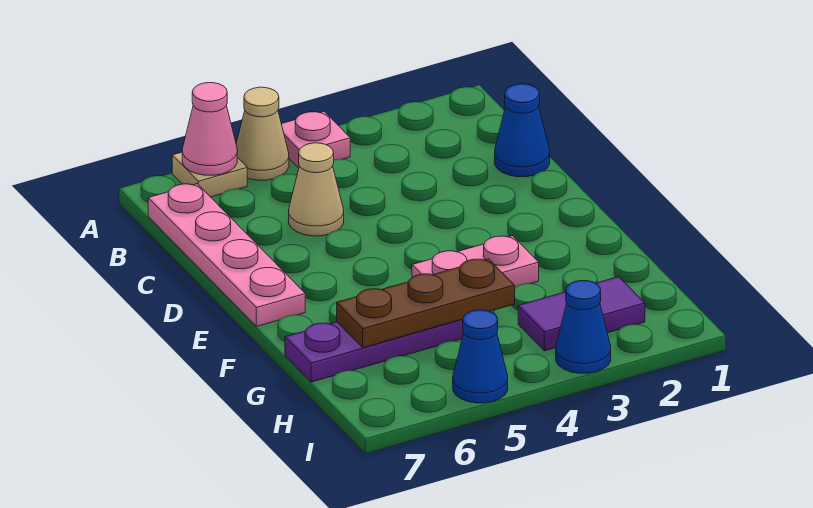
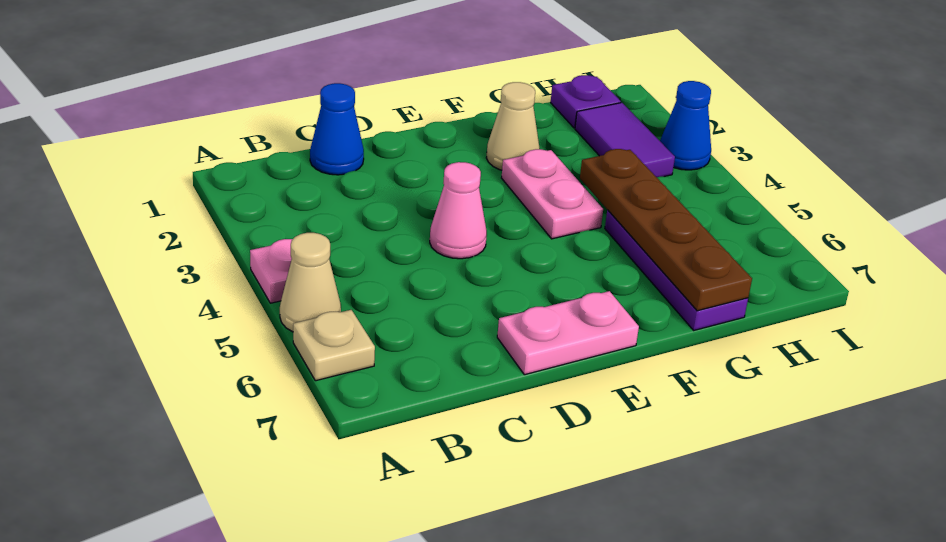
pink 1x1 cone [182,83,237,175] -> pink 1x1 cone moved to [430,162,487,259]
pink 1x4 plate [148,184,305,327] -> pink 1x2 plate [497,291,639,375]
tan 1x1 cone [289,143,344,236] -> tan 1x1 cone moved to [486,82,540,170]
brown 1x3 plate [337,259,515,348] -> brown 1x4 plate [580,149,752,311]
none -> purple 1x1 plate [551,75,621,128]
blue 1x1 cone [453,310,508,403] -> none

